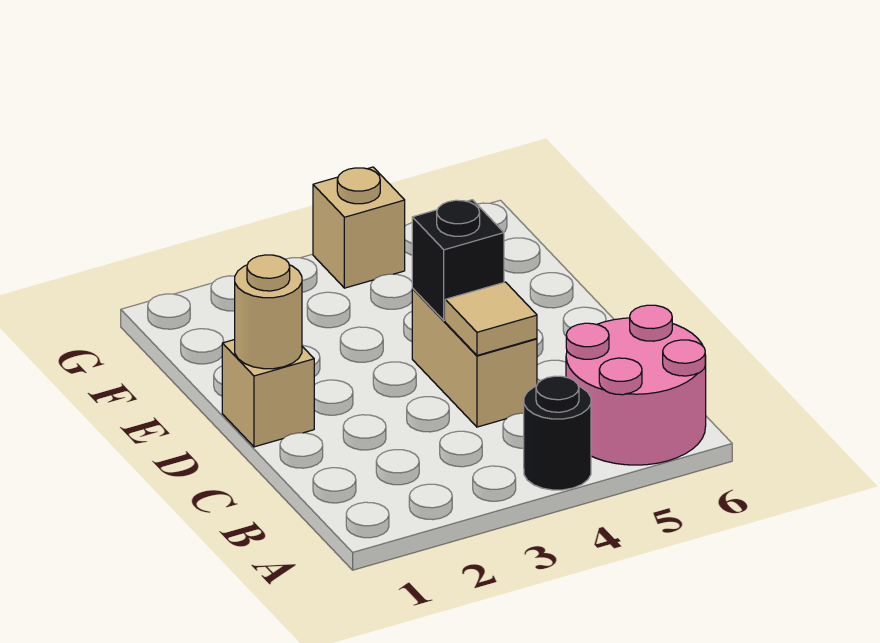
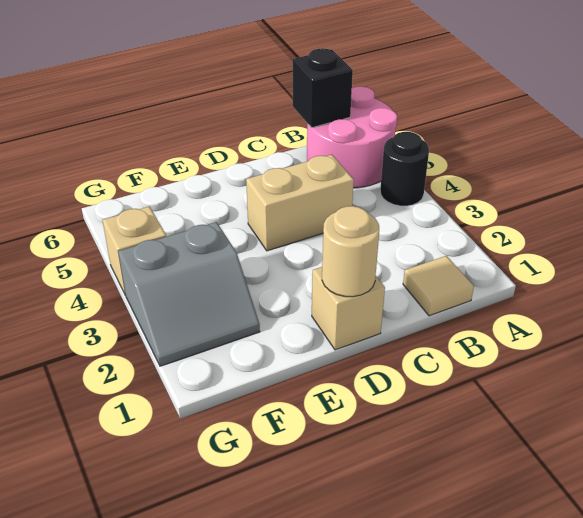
tan 1x1 tile [445,282,537,355] -> tan 1x1 tile moved to [403,256,474,316]
black 1x1 brick [412,200,504,321] -> black 1x1 brick moved to [293,48,353,128]
none -> grey 2x2 slope [118,222,260,366]

